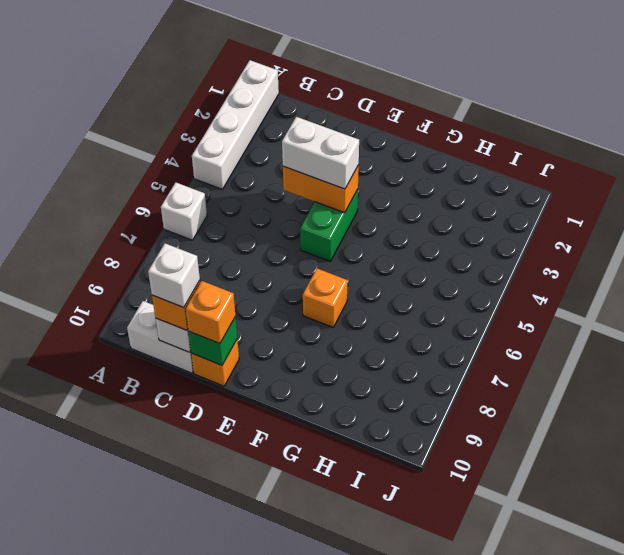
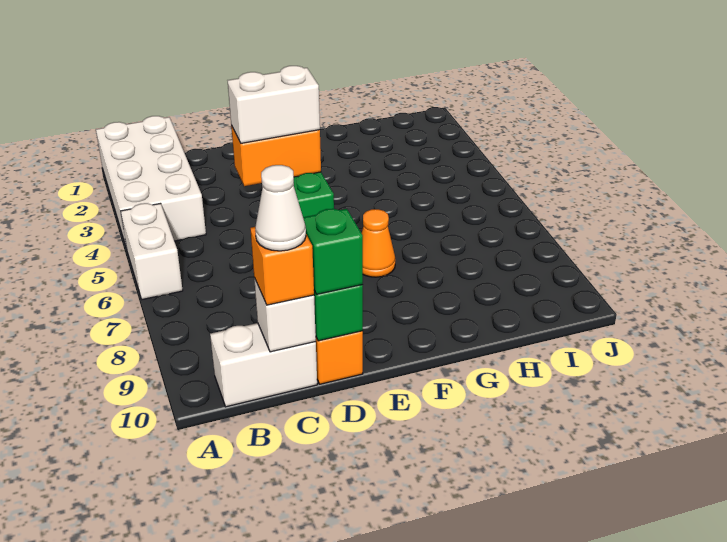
white 1x4 brick [192,60,279,189] -> white 2x4 brick [96,116,206,249]
white 1x1 brick [161,183,207,240] -> white 1x2 brick [121,203,183,299]
white 1x1 brick [148,243,200,307] -> white 1x1 cone [255,165,306,251]
orange 1x1 brick [186,281,235,344] -> green 1x1 brick [303,209,363,294]
orange 1x1 brick [303,268,347,327] -> orange 1x1 cone [362,209,395,277]

